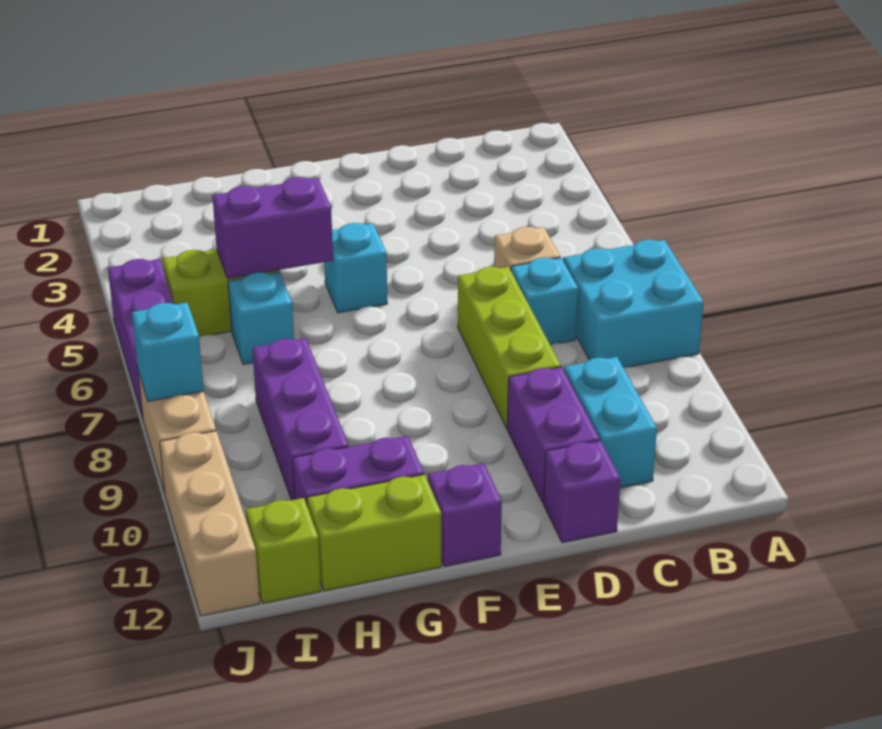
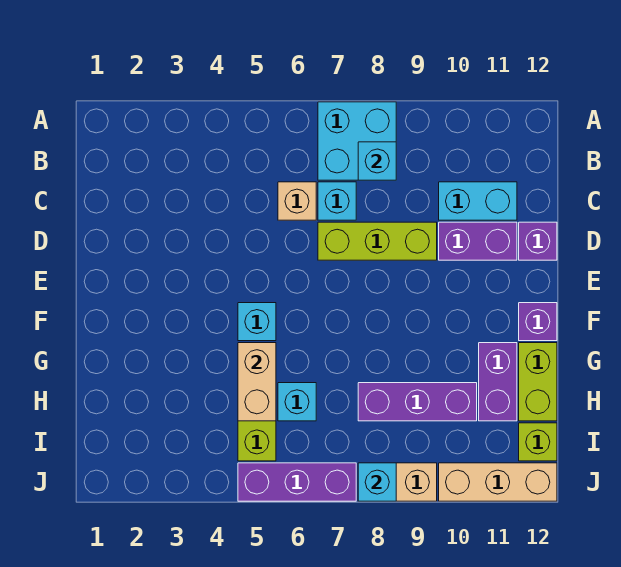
none -> cyan 1x1 brick [358,142,396,180]
purple 1x2 brick [212,177,333,279] -> tan 1x2 brick [238,343,276,421]

